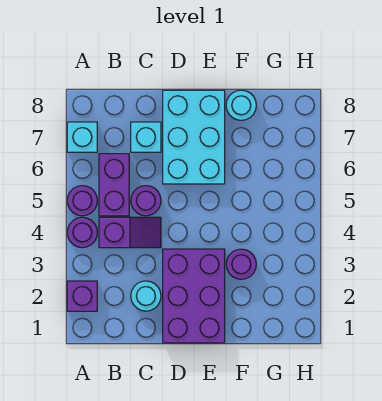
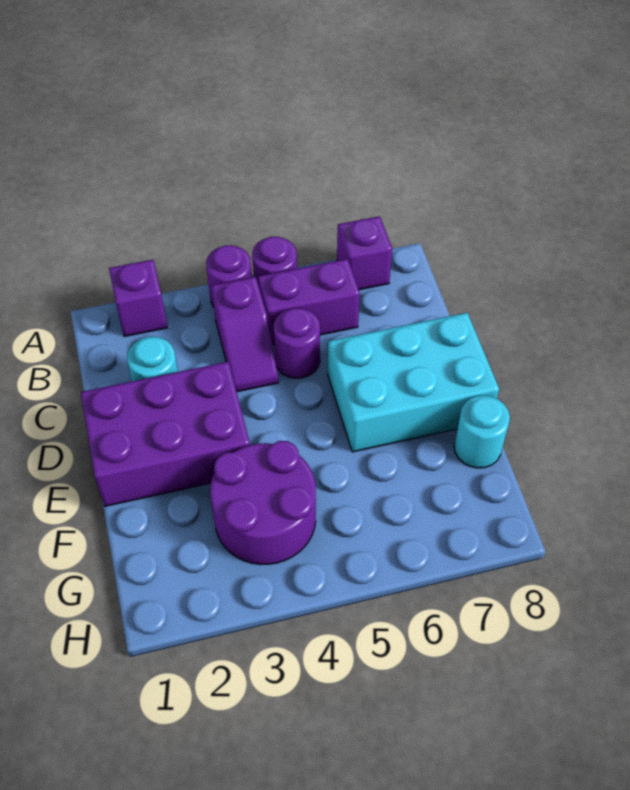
cyan 1x1 brick [67,122,97,152] -> purple 1x1 brick [337,216,392,290]
cyan 1x1 brick [131,122,161,152] -> none
purple 1x1 round brick [226,249,256,279] -> purple 2x2 round brick [210,441,316,565]

